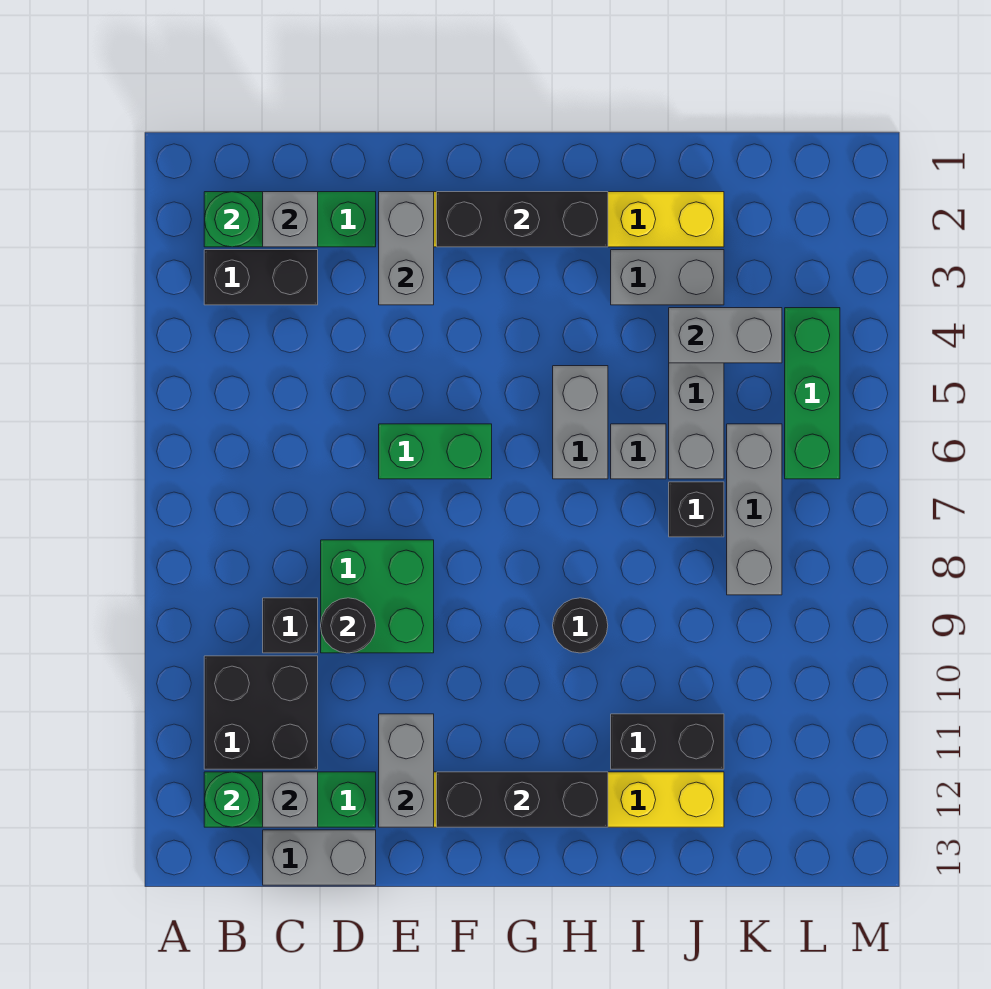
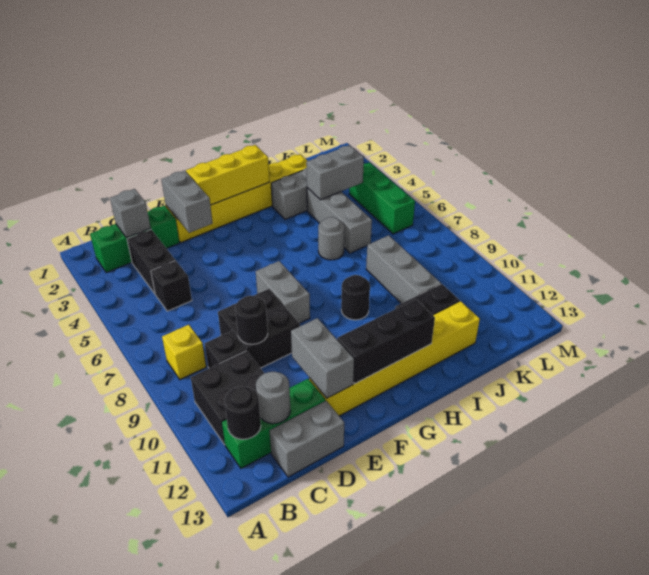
green 1x1 round brick [204,192,260,247] -> none
black 1x2 brick [204,250,318,305] -> black 1x2 brick turned to [127,230,175,294]
none -> yellow 1x1 brick [162,325,206,380]
green 1x1 round brick [204,772,260,827] -> black 1x1 round brick [224,387,261,439]
grey 1x1 brick [263,772,318,827] -> grey 1x1 round brick [256,372,290,424]
green 2x2 brick [321,540,434,653] -> black 2x2 brick [218,289,300,368]
green 1x2 brick [379,424,492,479] -> none
black 1x3 brick [437,192,608,247] -> yellow 1x3 brick [186,145,269,205]
grey 1x2 brick [553,366,608,479] -> grey 1x2 brick moved to [256,261,310,323]
grey 1x1 brick [611,424,666,479] -> grey 1x1 round brick [318,217,344,260]
black 1x1 brick [669,482,724,537] -> black 1x1 brick moved to [151,260,192,311]
grey 1x3 brick [727,424,782,595] -> grey 1x3 brick moved to [366,235,441,303]

